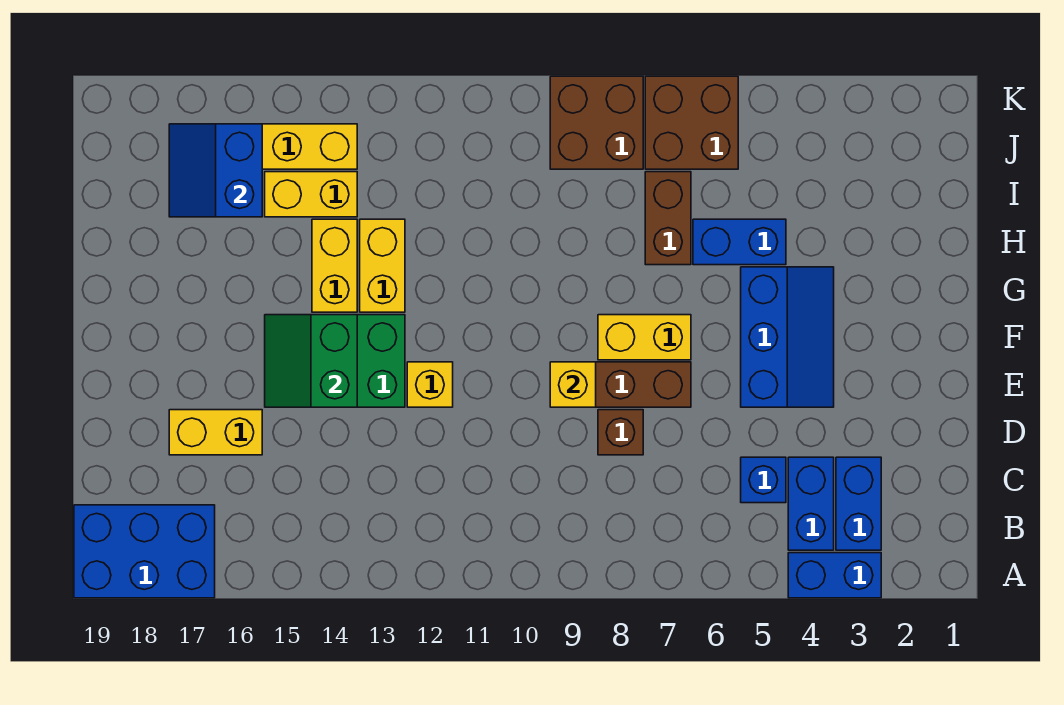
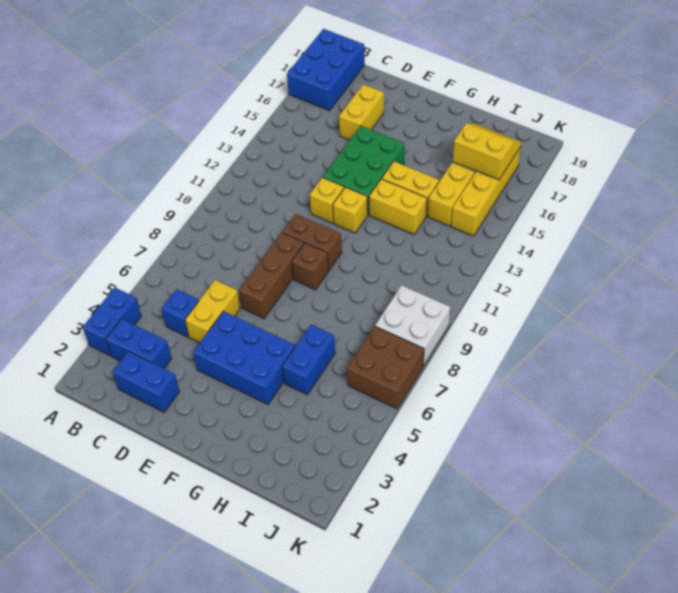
blue 1x2 brick [788,457,834,550] -> blue 1x2 brick moved to [113,351,179,412]
brown 1x1 brick [598,410,643,455] -> brown 1x1 brick moved to [292,243,329,290]
blue 2x3 slope [741,267,834,407] -> blue 2x3 brick [193,311,295,404]
yellow 1x1 brick [550,362,596,407] -> yellow 1x1 brick moved to [333,187,368,233]
green 2x2 slope [265,315,357,407] -> none
yellow 1x2 brick [598,315,691,360] -> yellow 1x2 brick moved to [185,280,240,343]
brown 1x2 brick [645,172,691,265] -> brown 1x2 brick moved to [282,214,342,270]
blue 2x2 slope [169,124,262,217] -> yellow 2x2 slope [453,124,521,180]
brown 2x2 brick [550,76,643,169] -> white 2x2 brick [375,285,450,366]

